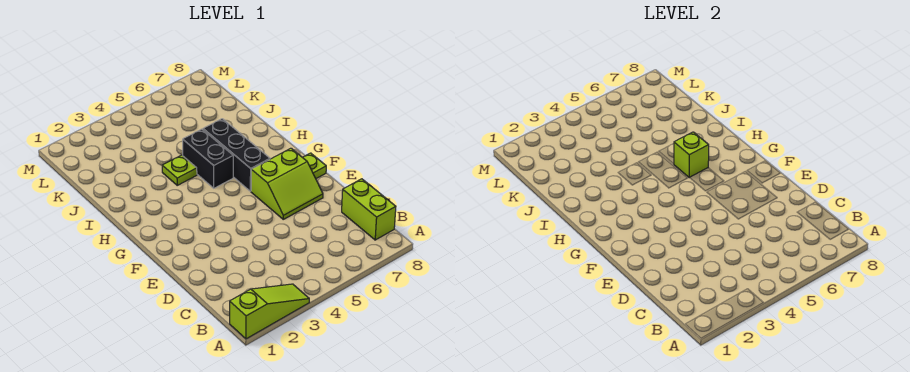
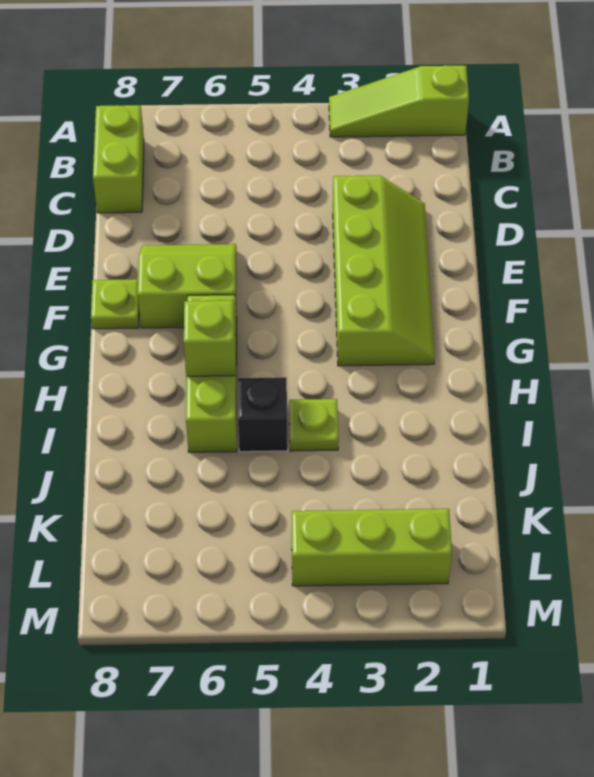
none -> lime 2x4 slope [333,175,435,366]
black 1x3 brick [203,119,270,191] -> lime 1x3 brick [186,295,237,452]
black 1x2 brick [183,129,233,188] -> black 1x1 brick [238,377,288,452]
none -> lime 1x3 brick [292,509,452,586]

